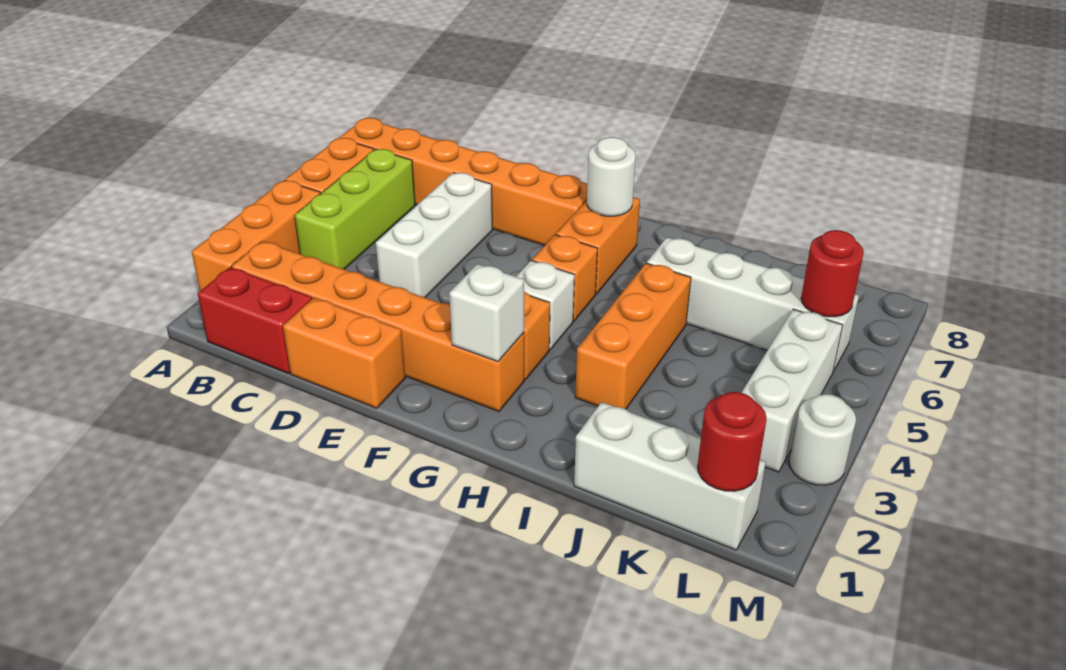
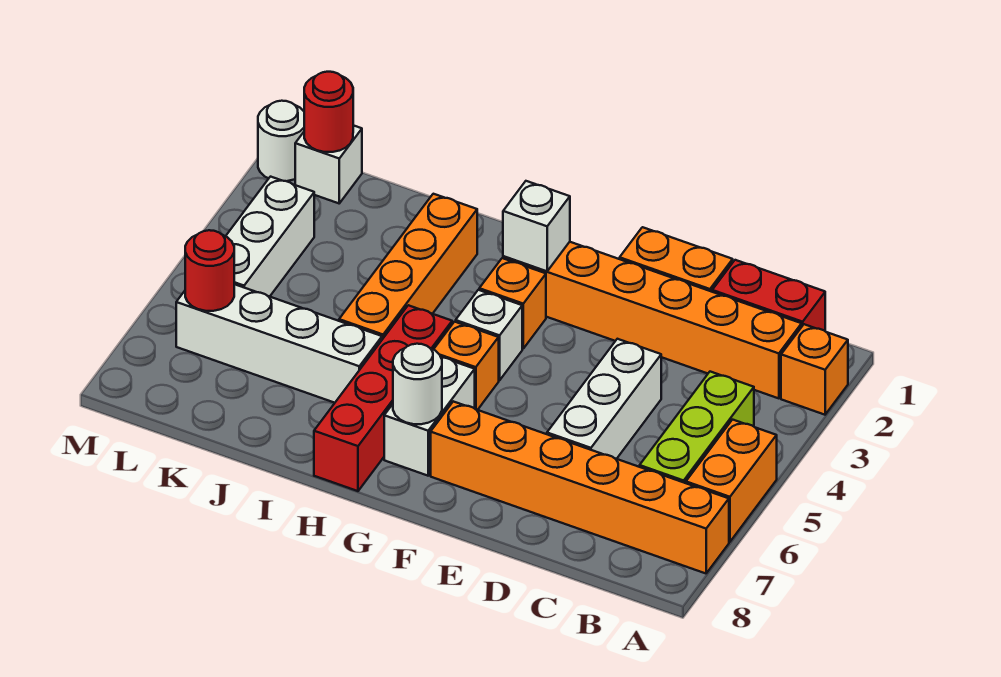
orange 1x3 brick [192,180,320,291] -> orange 1x1 brick [781,324,848,415]
orange 1x2 brick [556,197,640,294] -> white 1x2 brick [384,357,475,476]
none -> red 1x4 brick [314,305,452,491]
orange 1x3 brick [575,263,691,409] -> orange 1x4 brick [339,194,477,339]
white 1x3 brick [574,402,766,550] -> white 1x1 brick [295,125,362,203]
white 1x1 round brick [789,394,856,485] -> white 1x1 round brick moved to [258,101,304,181]

